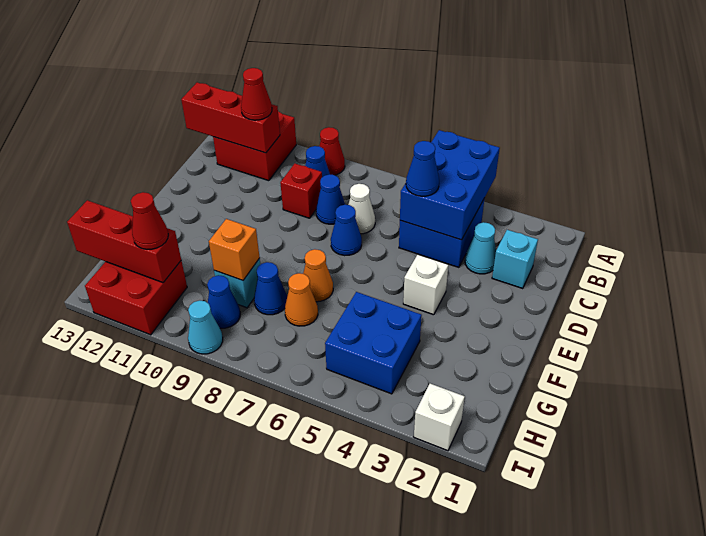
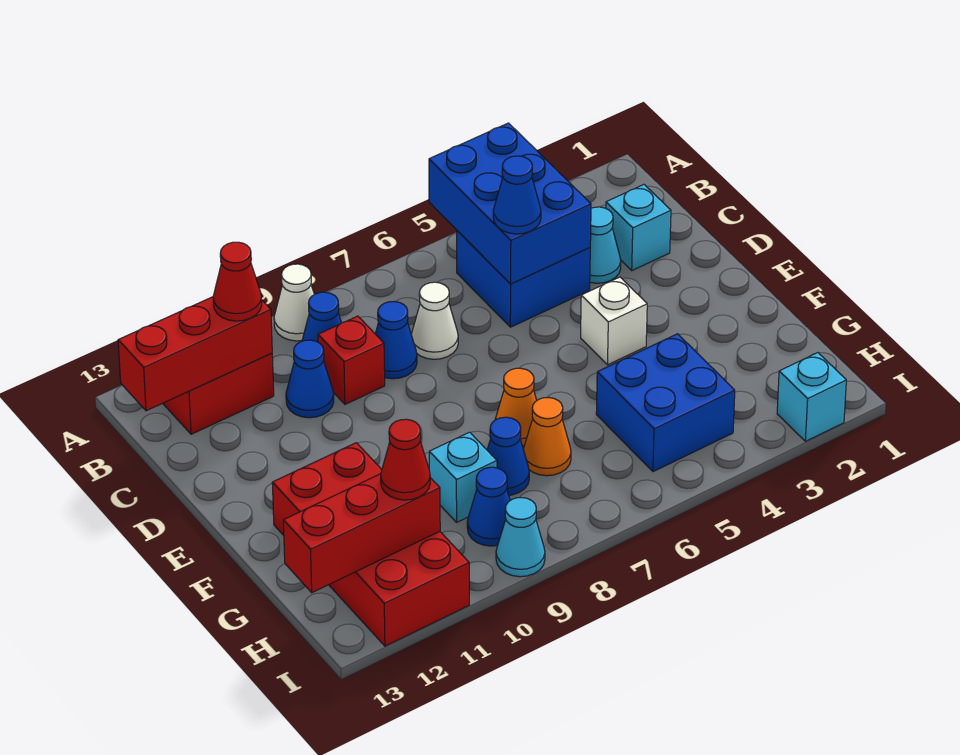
red 1x1 cone [320,127,345,175] -> white 1x1 cone [274,264,314,341]
blue 1x1 cone [331,205,362,256] -> blue 1x1 cone moved to [286,340,334,418]
orange 1x1 brick [209,219,260,281] -> none
red 2x2 brick [85,261,187,335] -> red 2x4 brick [272,443,469,646]
white 1x1 brick [414,384,465,451] -> cyan 1x1 brick [777,353,846,441]

